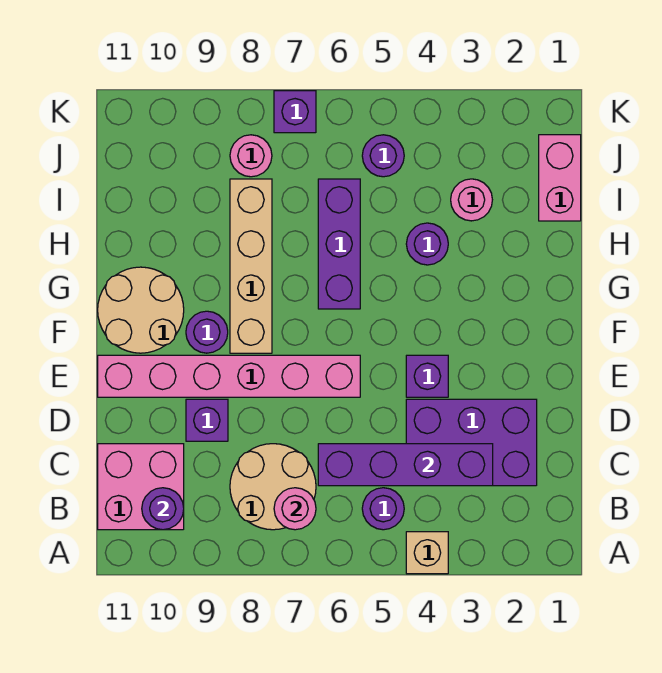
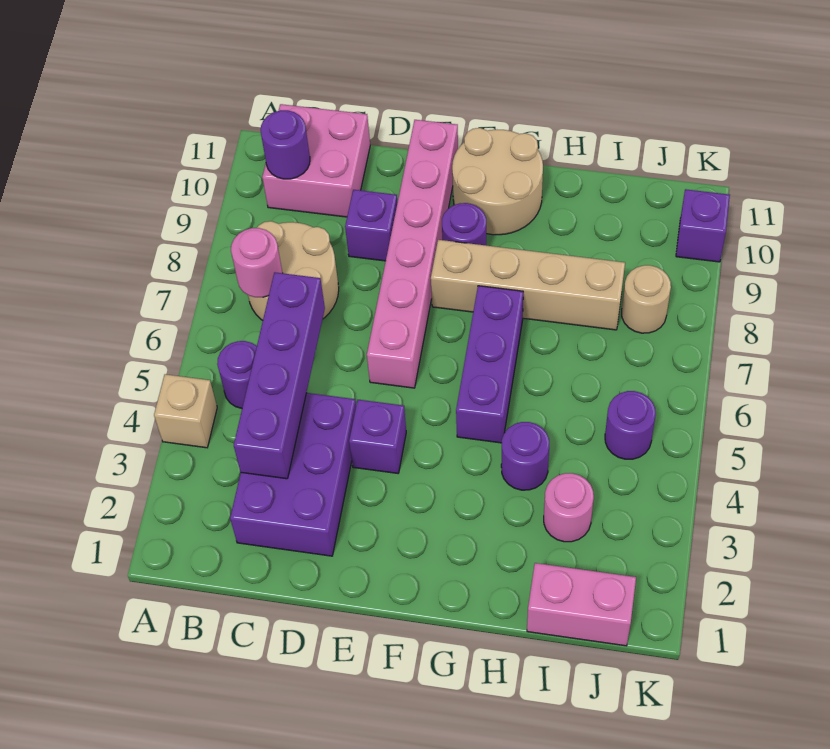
purple 1x3 brick [318,179,360,309] -> purple 1x3 brick turned to [456,286,523,443]
pink 1x1 round brick [230,135,272,177] -> tan 1x1 round brick [622,265,671,333]
purple 1x1 brick [274,91,316,133] -> purple 1x1 brick moved to [676,189,730,262]

